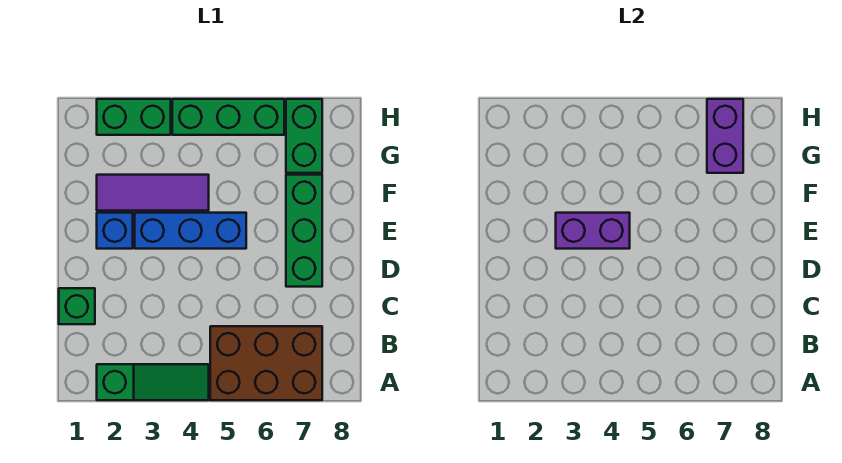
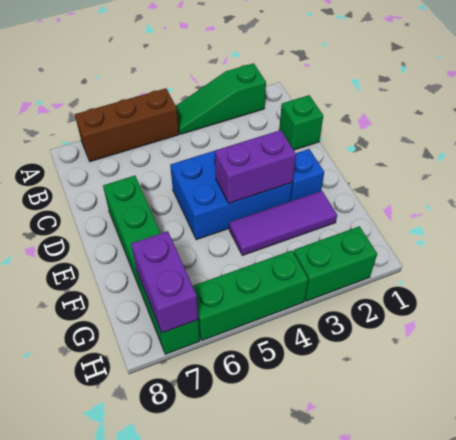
brown 2x3 brick [210,326,322,400] -> brown 1x3 brick [75,88,179,162]
blue 1x3 brick [135,213,246,249] -> blue 2x3 brick [170,151,293,240]

